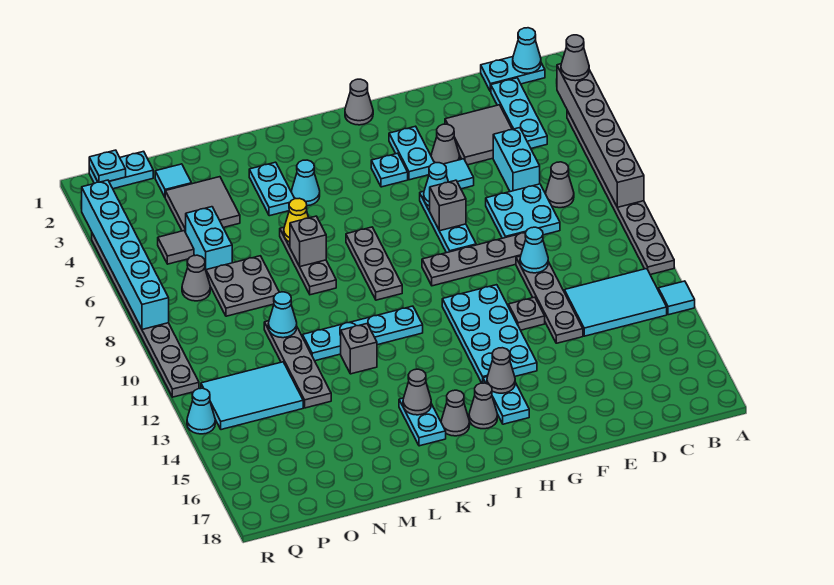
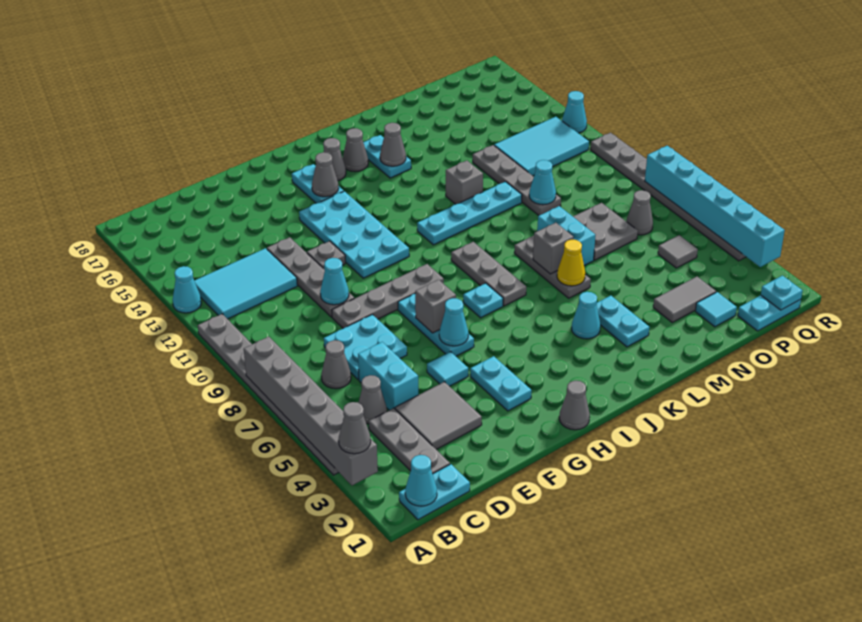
cyan 1x1 tile [658,281,695,315] -> cyan 1x1 cone [173,266,201,313]
cyan 1x3 plate [491,78,547,148] -> grey 1x3 plate [369,408,450,474]
grey 1x1 cone [431,124,460,164] -> grey 1x1 cone moved to [358,375,387,424]
cyan 1x1 plate [371,153,408,187] -> cyan 1x1 plate moved to [463,283,503,318]
grey 2x2 tile [165,177,240,232] -> grey 1x2 tile [653,276,716,322]
cyan 1x2 brick [186,207,232,270] -> cyan 1x2 brick moved to [537,206,595,266]

